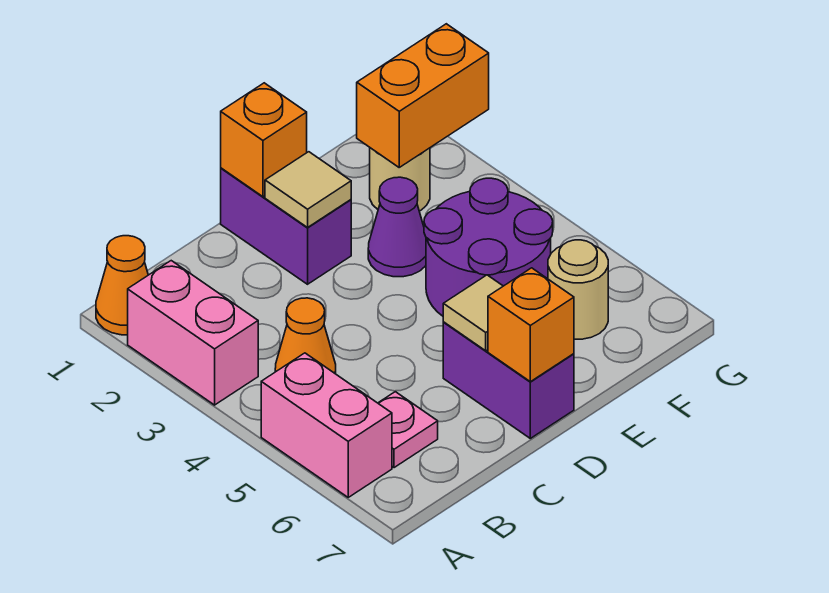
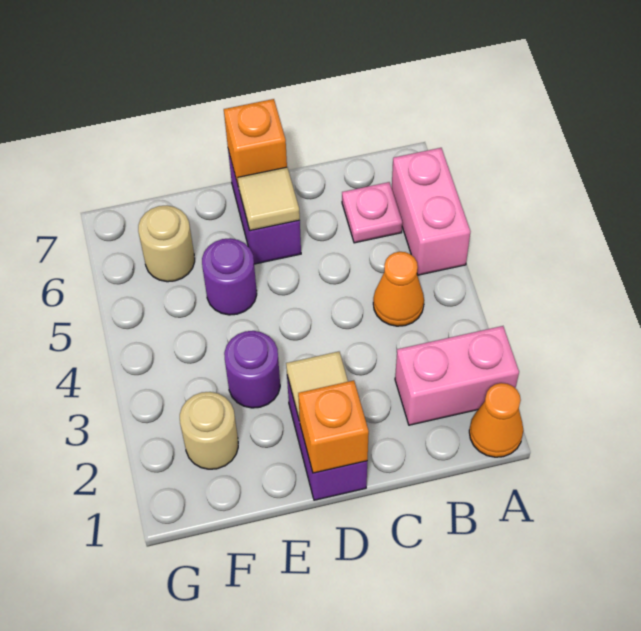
pink 1x2 brick [128,261,258,405] -> pink 1x2 brick turned to [395,326,519,425]
purple 1x1 cone [368,177,426,277] -> purple 1x1 round brick [224,331,280,408]
purple 2x2 round brick [424,178,553,316] -> purple 1x1 round brick [202,238,257,315]
orange 1x2 brick [357,24,489,167] -> none

